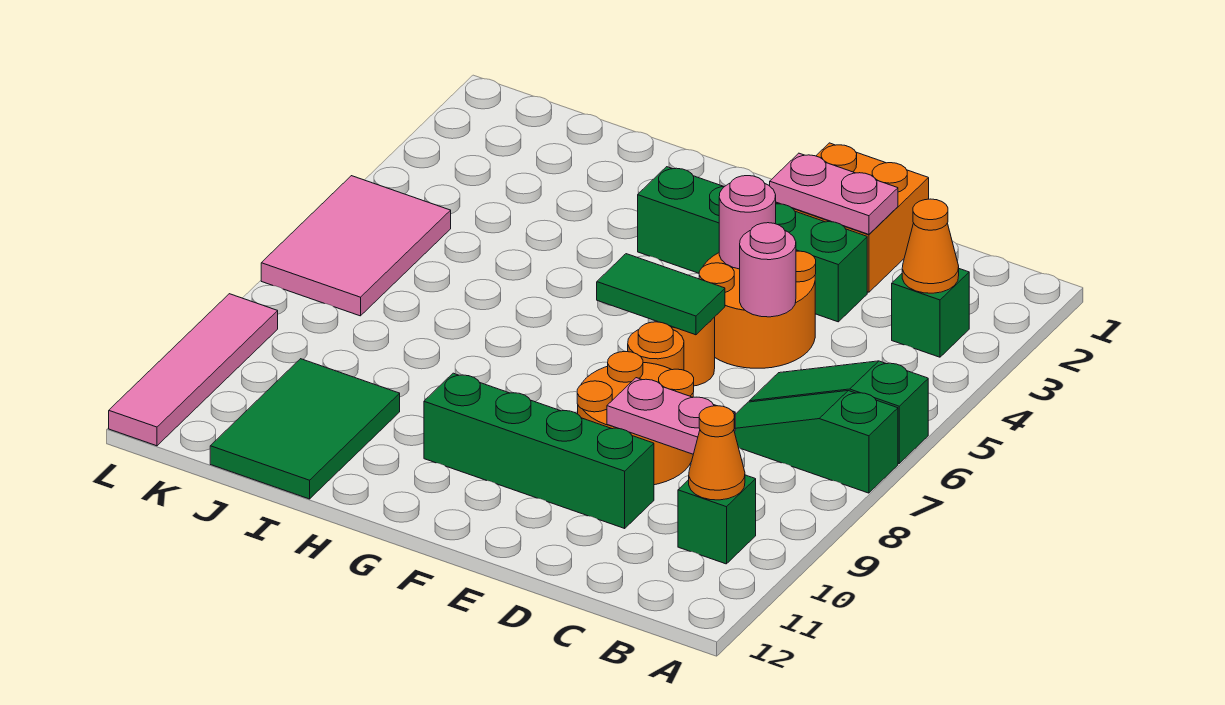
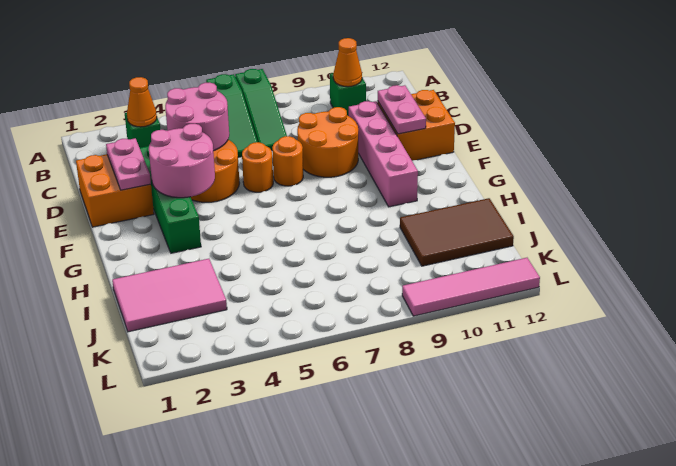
pink 1x2 plate [607,378,735,454] -> pink 1x2 plate moved to [378,85,426,134]
pink 1x1 round brick [740,223,796,317] -> pink 2x2 round brick [165,82,229,151]
green 1x4 brick [424,373,654,528] -> pink 1x4 brick [349,101,418,207]
none -> orange 2x2 brick [378,90,455,161]
pink 1x1 round brick [719,176,776,269] -> pink 2x2 round brick [149,124,215,198]
green 1x2 tile [597,254,725,335] -> none
green 2x3 tile [210,359,400,499] -> brown 2x3 tile [400,198,514,266]
pink 2x3 tile [261,176,451,316] -> pink 2x3 tile moved to [112,259,227,332]

